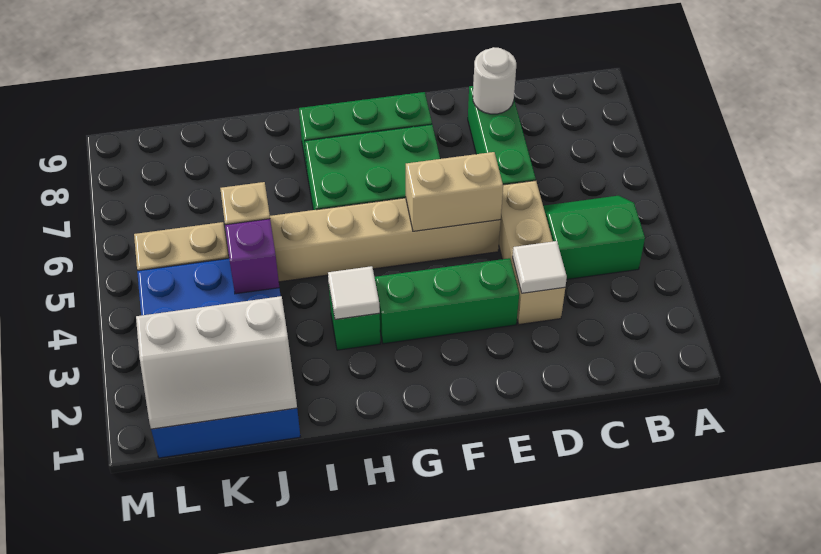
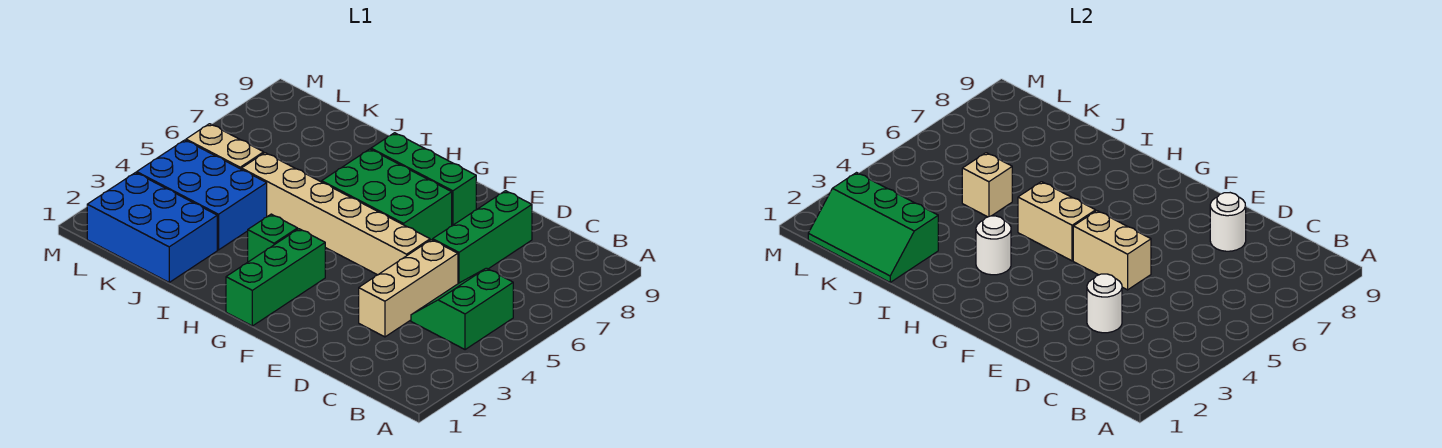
green 2x2 slope [543,196,645,279] -> green 2x2 slope turned to [411,268,513,350]
white 1x1 tile [513,241,567,293] -> white 1x1 round brick [1087,274,1122,333]
green 1x3 brick [375,258,519,344] -> green 1x3 brick turned to [226,229,325,326]
none -> tan 1x2 brick [1018,182,1096,261]
white 1x1 tile [328,266,380,319] -> white 1x1 round brick [976,216,1011,275]
white 2x3 slope [136,296,297,429] -> green 2x3 slope [808,173,938,282]
purple 1x1 brick [225,219,279,294] -> none

